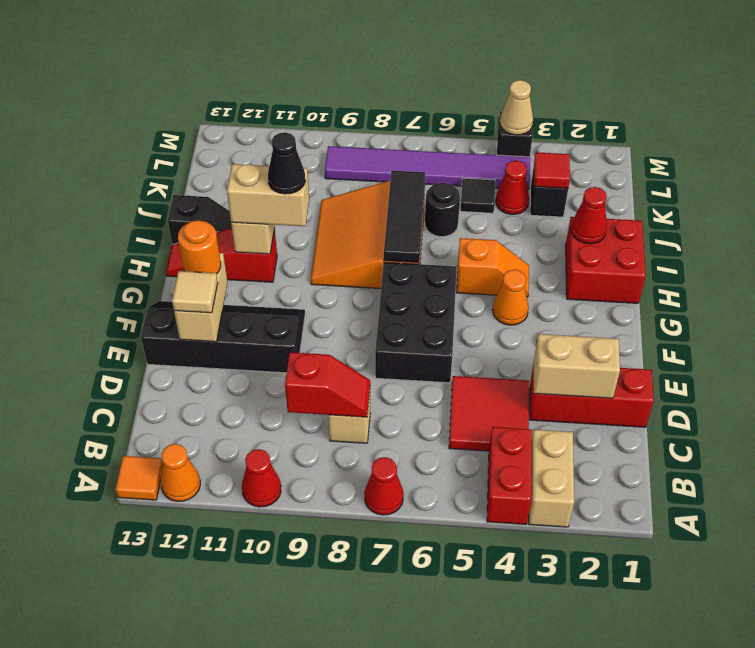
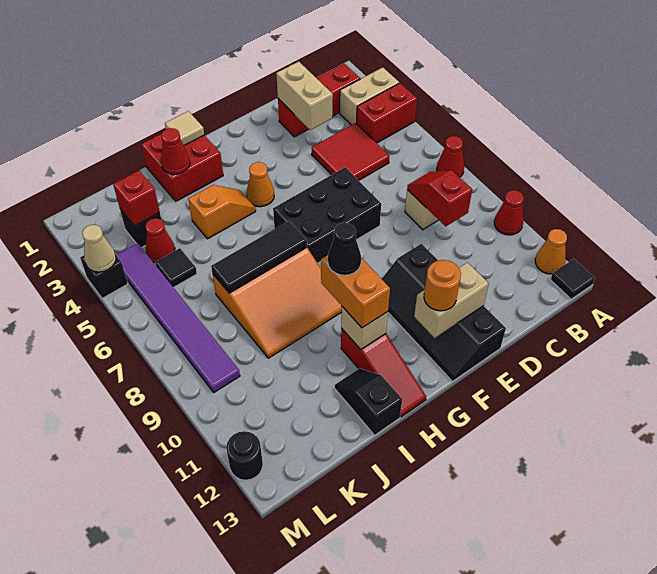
orange 1x1 tile [115,456,163,500] -> black 1x1 tile [551,259,595,299]
red 1x3 brick [529,364,654,427] -> red 1x3 brick turned to [278,64,360,137]
tan 1x1 tile [172,271,218,313] -> tan 1x1 tile moved to [165,111,204,146]
orange 1x2 slope [457,238,529,297] -> orange 1x2 slope turned to [188,185,256,239]
tan 1x2 brick [227,164,309,226] -> orange 1x2 brick [321,255,390,328]
black 1x1 round brick [425,183,460,237] -> black 1x1 round brick moved to [226,431,263,480]
red 1x1 tile [534,152,570,188] -> red 1x1 brick [113,171,160,226]

